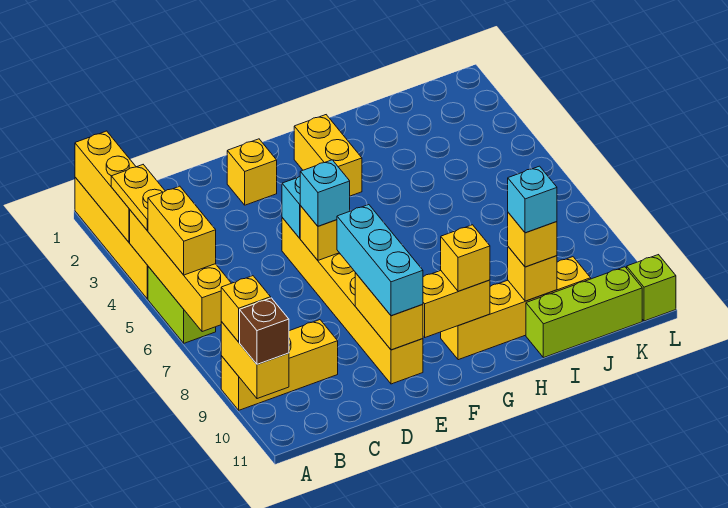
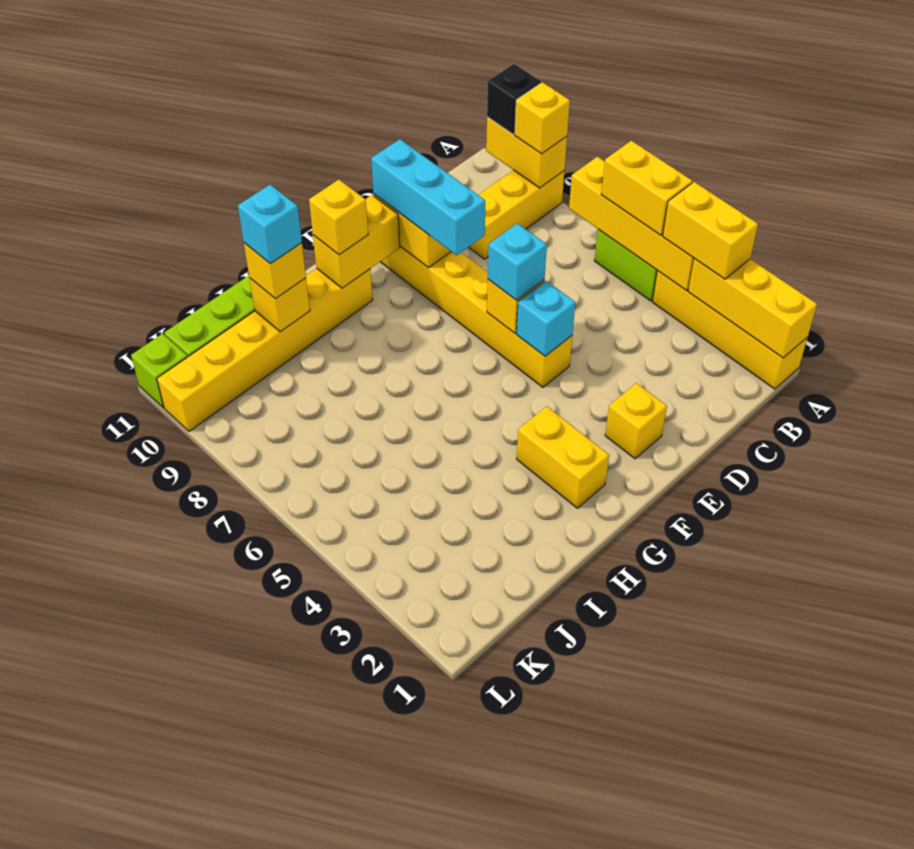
yellow 1x2 plate [111,165,165,230] -> yellow 1x2 brick [663,182,758,279]
brown 1x1 brick [240,298,289,364] -> black 1x1 brick [487,64,541,134]
yellow 1x4 brick [441,257,591,360] -> yellow 1x6 brick [157,268,373,431]

